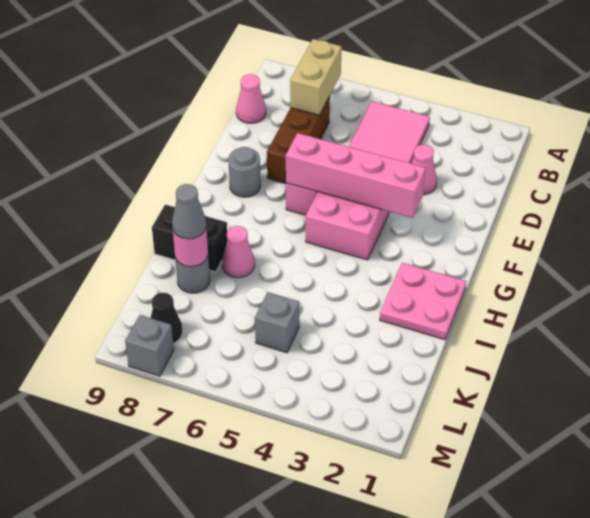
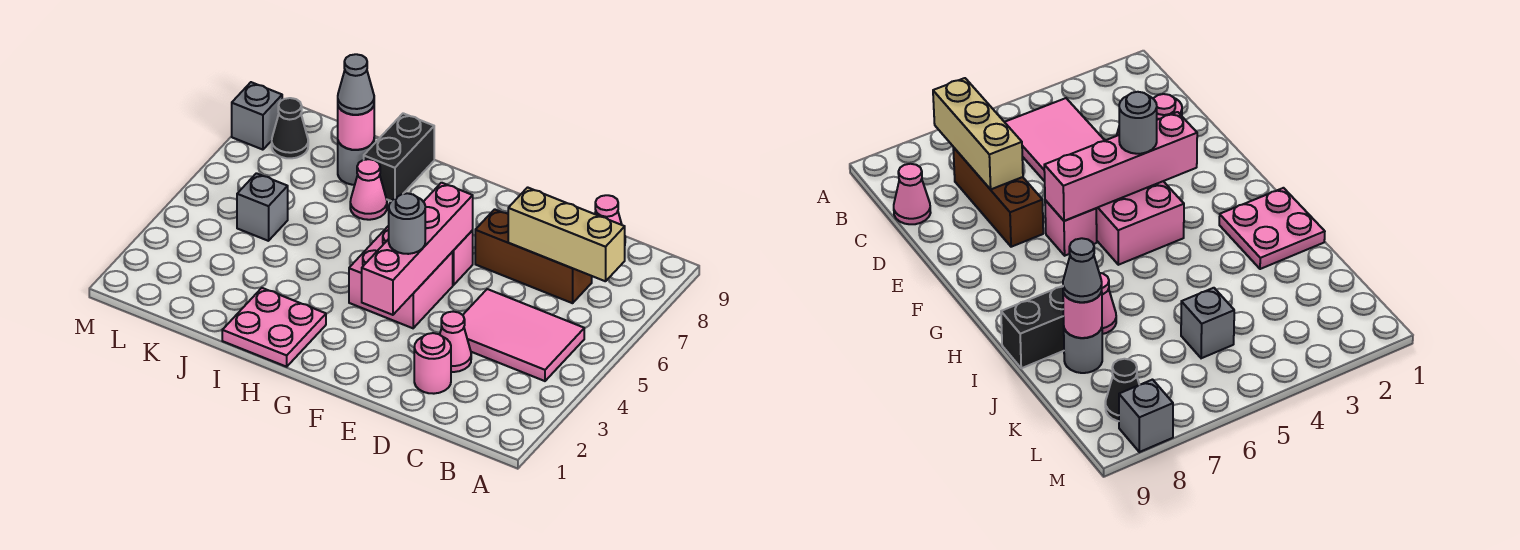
tan 1x2 brick [290,39,342,115] -> tan 1x3 brick [508,187,625,281]
none -> pink 1x1 round brick [414,333,451,394]
grey 1x1 round brick [228,147,261,197] -> grey 1x1 round brick moved to [389,193,425,254]

